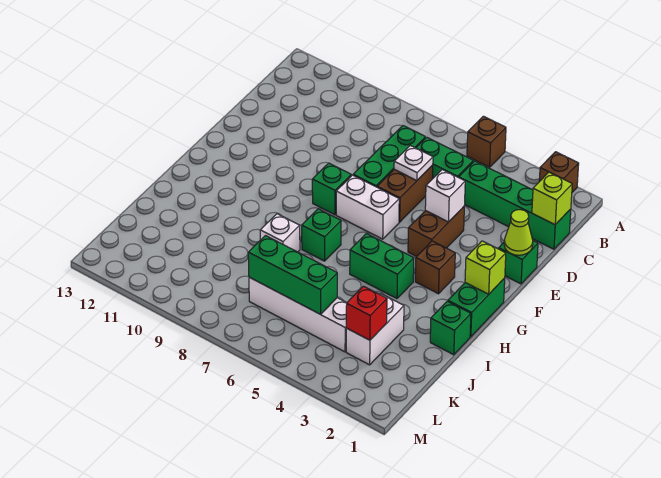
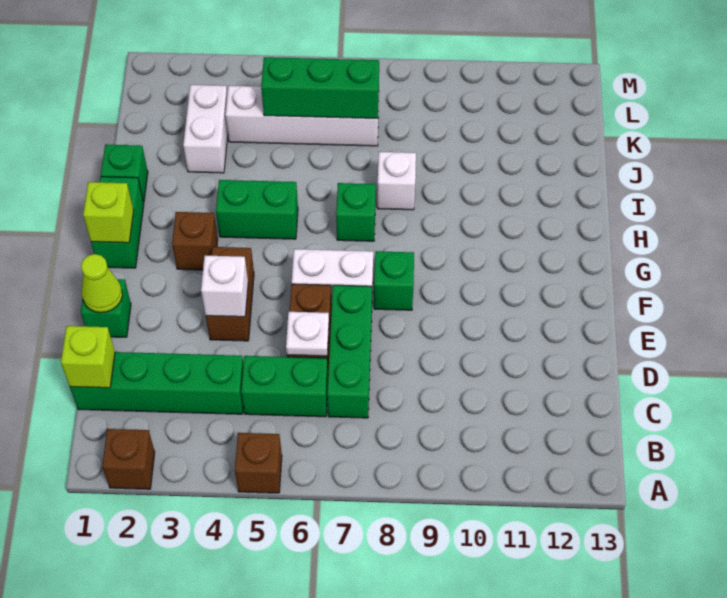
red 1x1 brick [346,286,387,340] -> none

